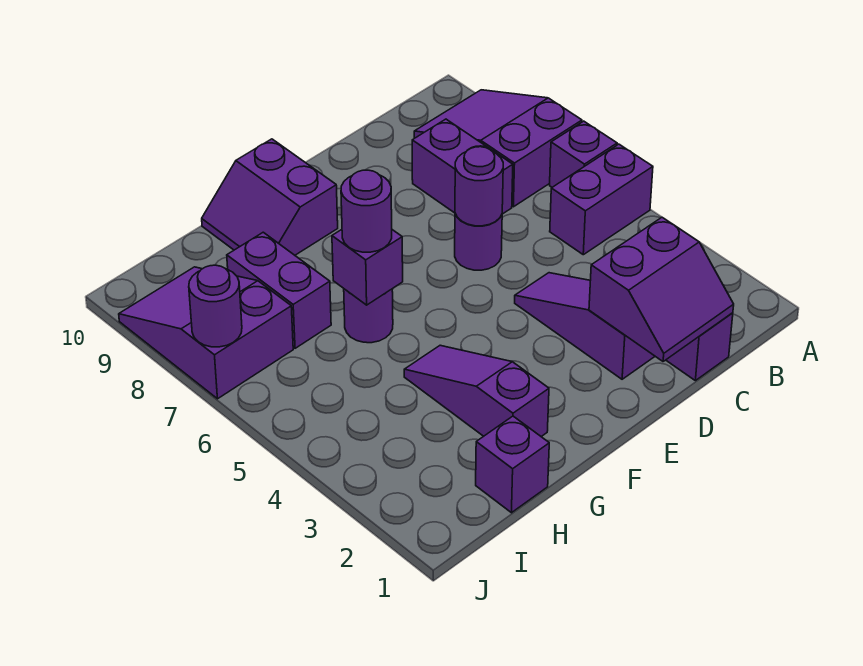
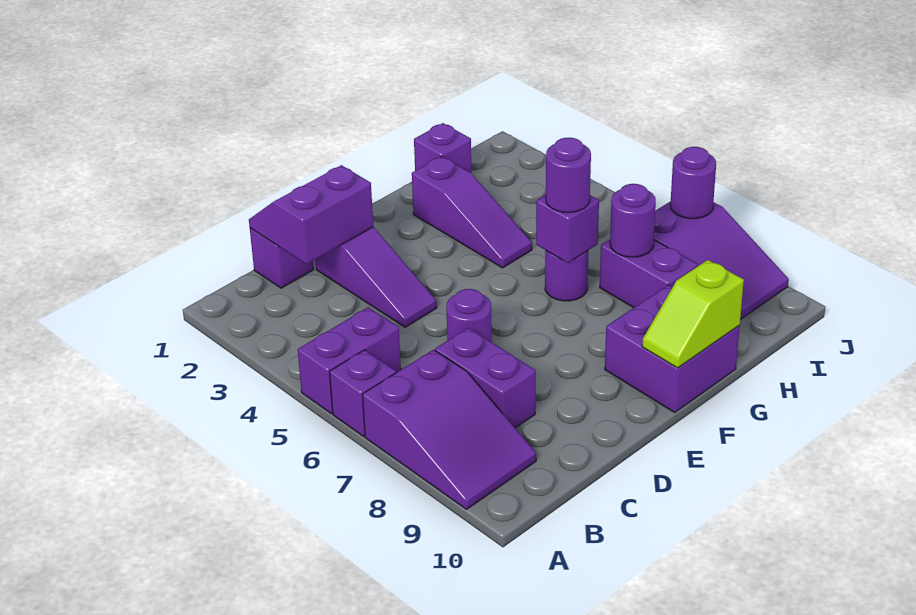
purple 1x1 round brick [455,147,503,226] -> purple 1x1 round brick moved to [610,184,656,257]
purple 2x2 slope [202,139,338,255] -> purple 2x2 brick [605,285,740,412]
none -> lime 1x2 slope [642,260,744,368]

